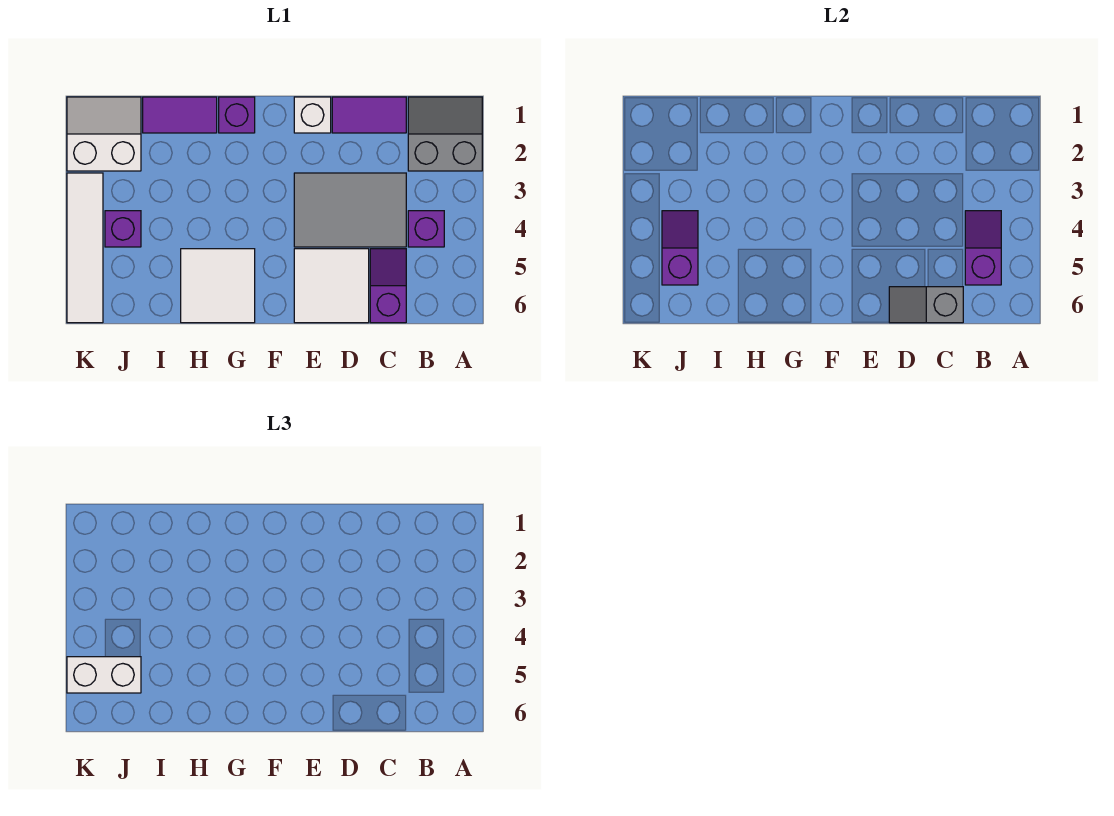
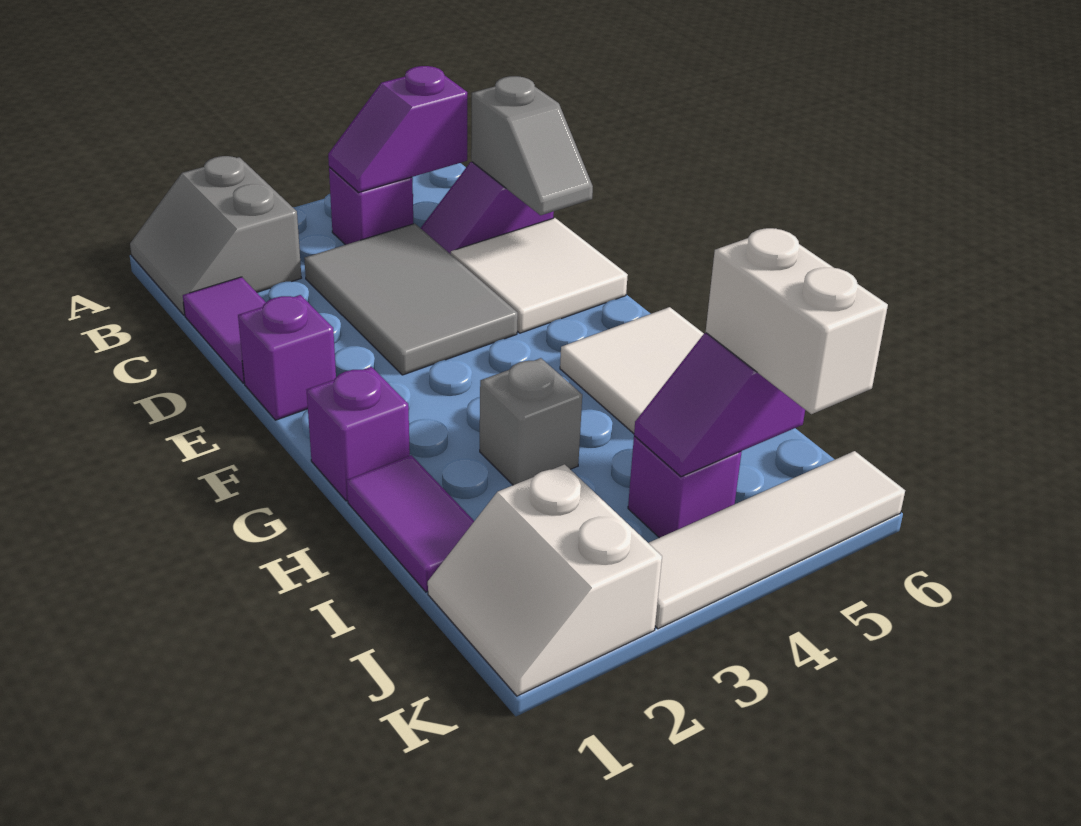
white 1x1 brick [294,97,331,133] -> purple 1x1 brick [238,295,336,420]
none -> grey 1x1 brick [480,358,582,485]

